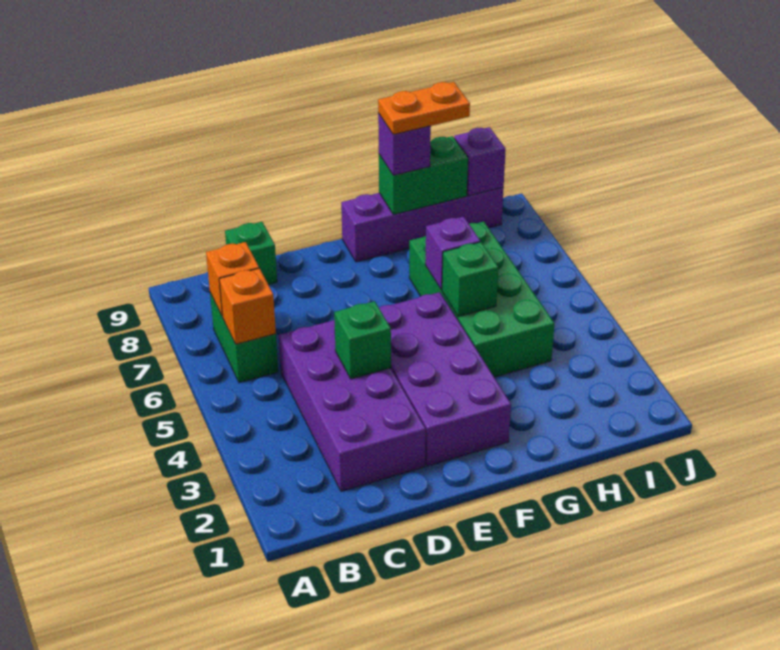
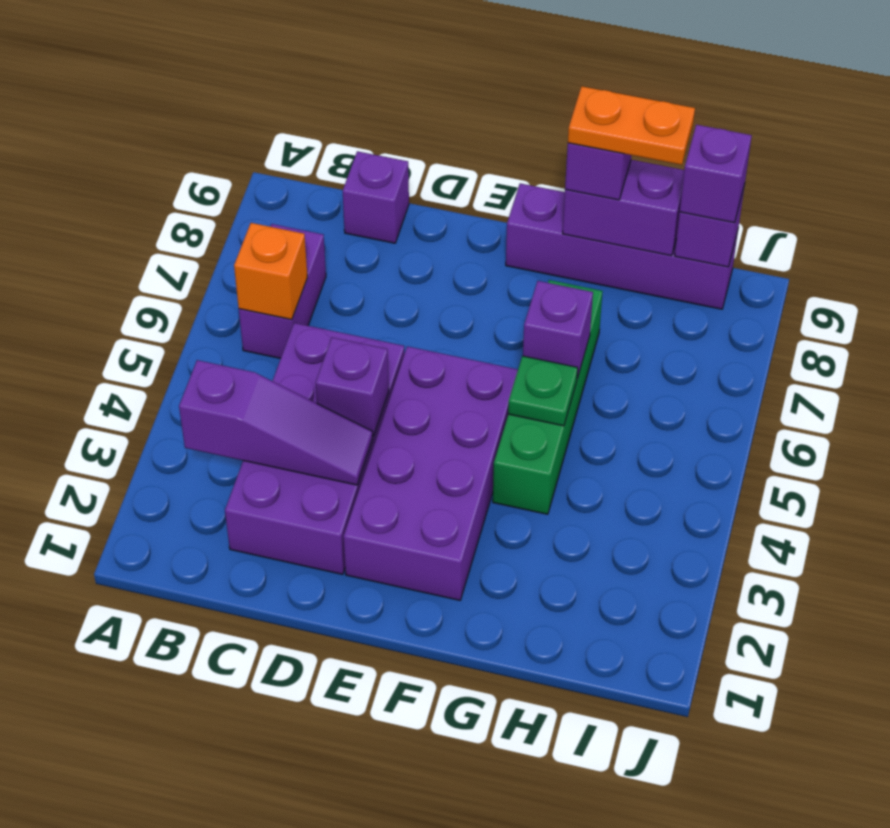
none -> purple 1x3 slope [179,360,373,485]
green 1x2 brick [210,293,278,383] -> purple 1x2 brick [239,224,326,358]
orange 1x1 brick [206,242,259,317] -> none
green 1x1 brick [225,222,277,285] -> purple 1x1 brick [343,151,409,243]
green 1x1 brick [334,301,391,379] -> purple 1x1 brick [315,337,389,437]
green 2x4 brick [409,222,555,377] -> green 1x4 brick [493,280,603,514]
green 1x1 brick [442,242,498,317] -> green 1x1 plate [508,356,578,426]
green 1x2 brick [379,136,468,215] -> purple 1x2 brick [563,160,684,256]
none -> purple 1x1 brick [680,125,752,223]

